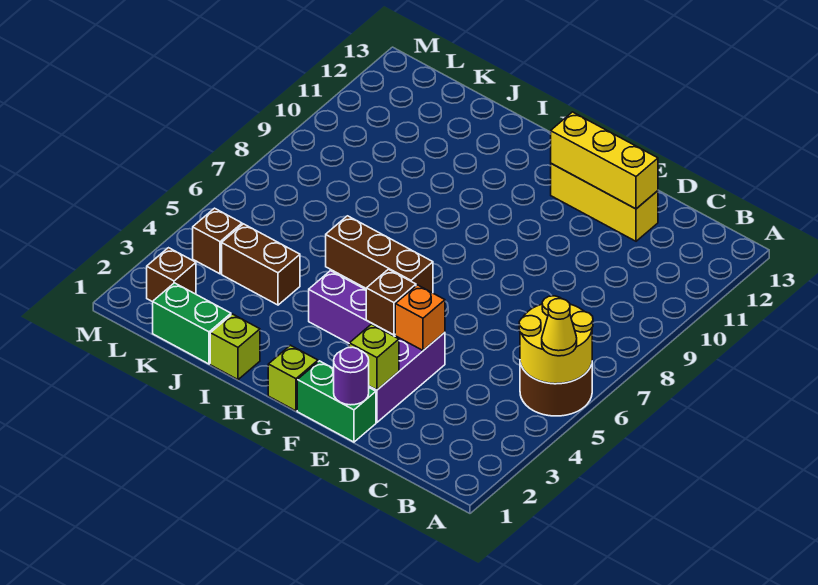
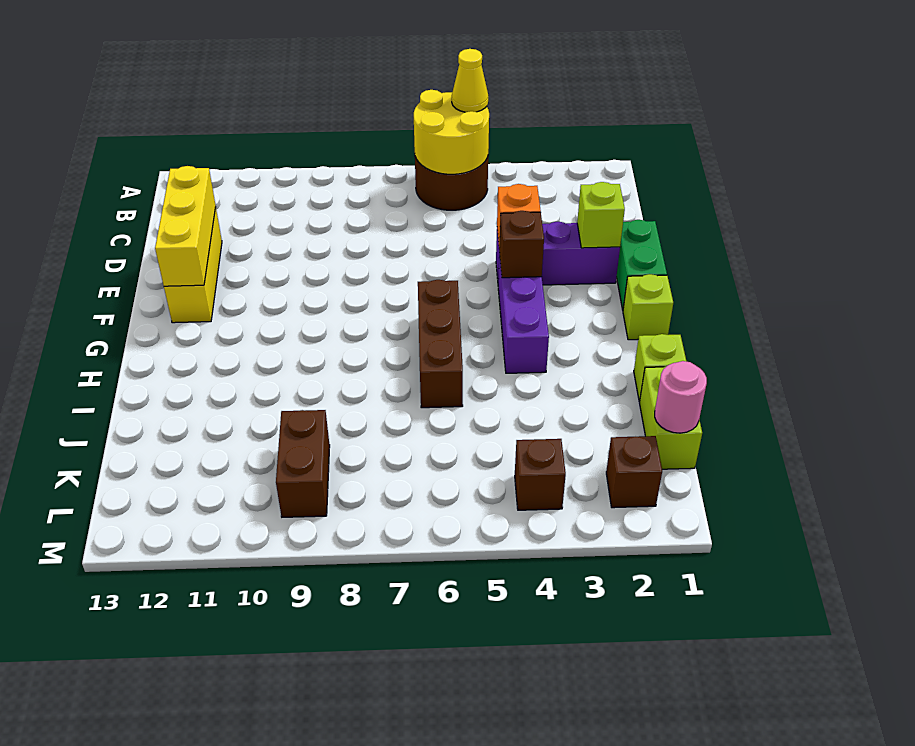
purple 1x1 round brick [334,347,369,405] -> none
green 1x2 brick [153,283,231,364] -> lime 1x2 brick [639,367,702,469]
brown 1x2 brick [222,224,300,305] -> brown 1x2 brick moved to [276,410,330,517]
none -> pink 1x1 round brick [655,361,707,433]

